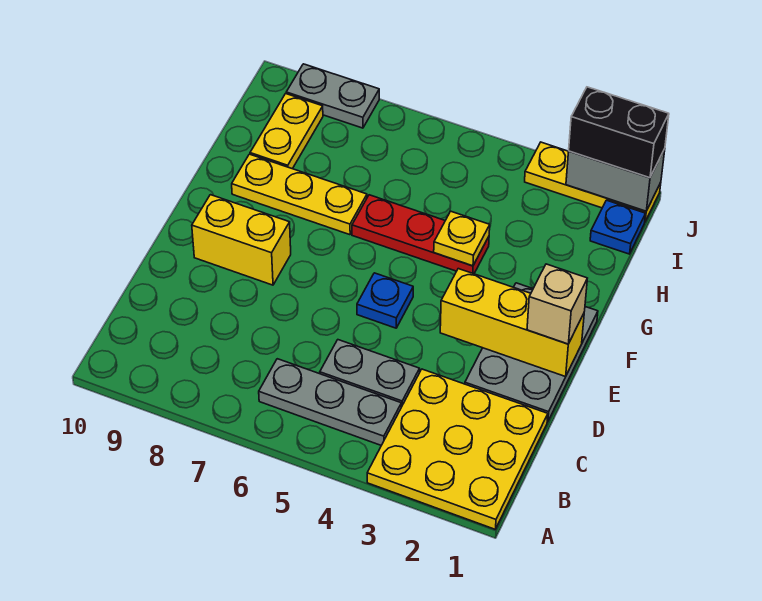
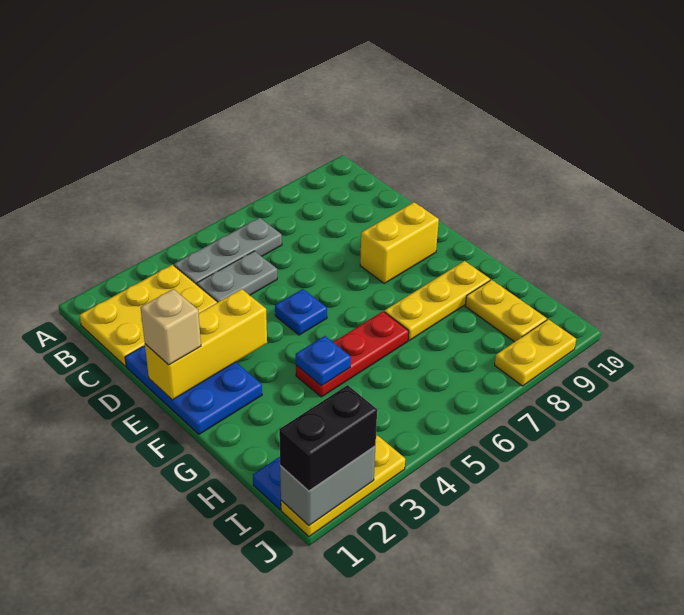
yellow 3x3 plate [367,369,548,529] -> yellow 2x3 plate [80,265,217,366]
grey 2x3 plate [465,283,598,422] -> blue 2x3 plate [125,345,262,434]
yellow 1x1 plate [434,211,490,266] -> blue 1x1 plate [296,336,351,386]
grey 1x2 plate [286,64,379,128] -> yellow 1x2 plate [495,319,576,386]

